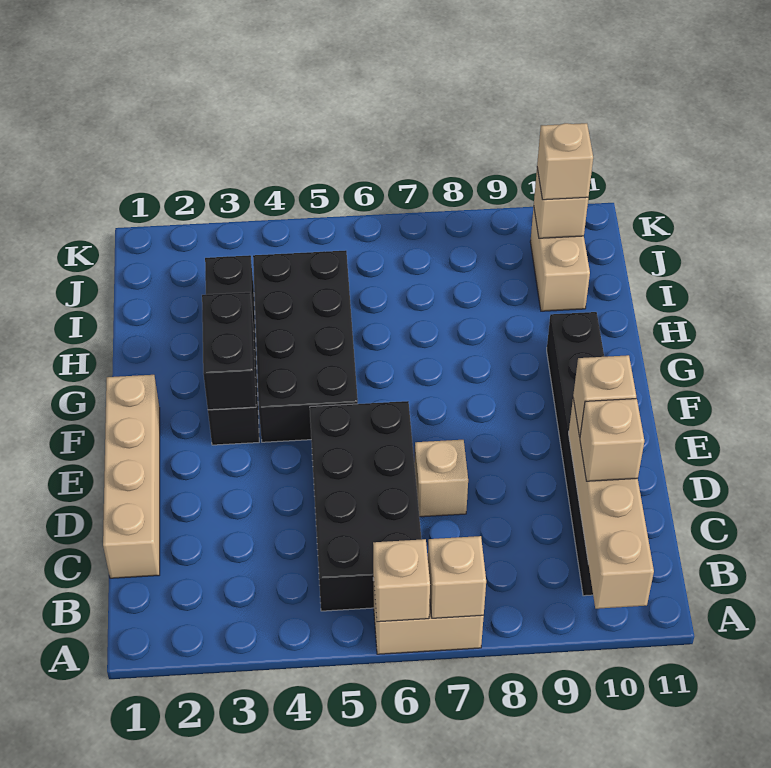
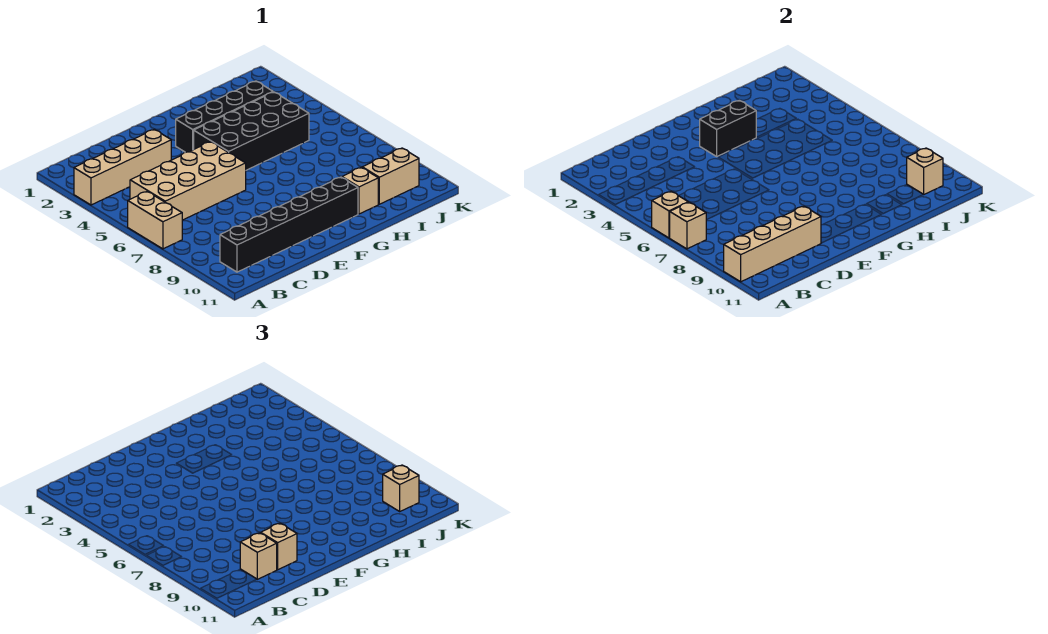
black 2x4 brick [310,401,422,611] -> tan 2x4 brick [130,142,246,220]
tan 1x4 brick [103,375,160,578] -> tan 1x4 brick moved to [74,129,171,205]
tan 1x1 brick [414,440,468,517] -> tan 1x1 brick moved to [342,167,378,214]

